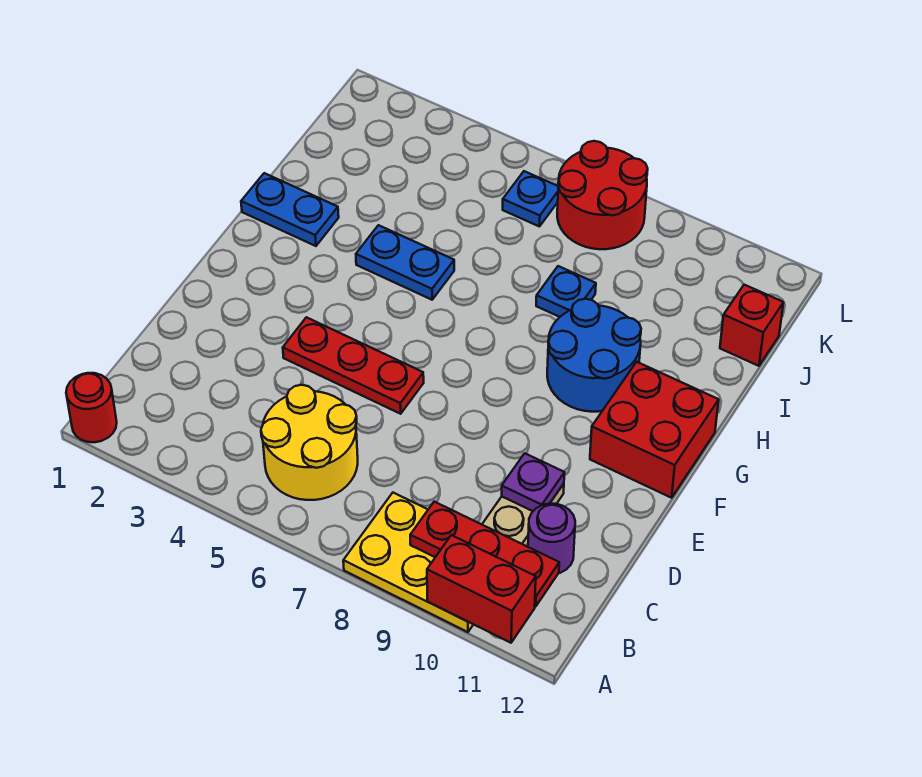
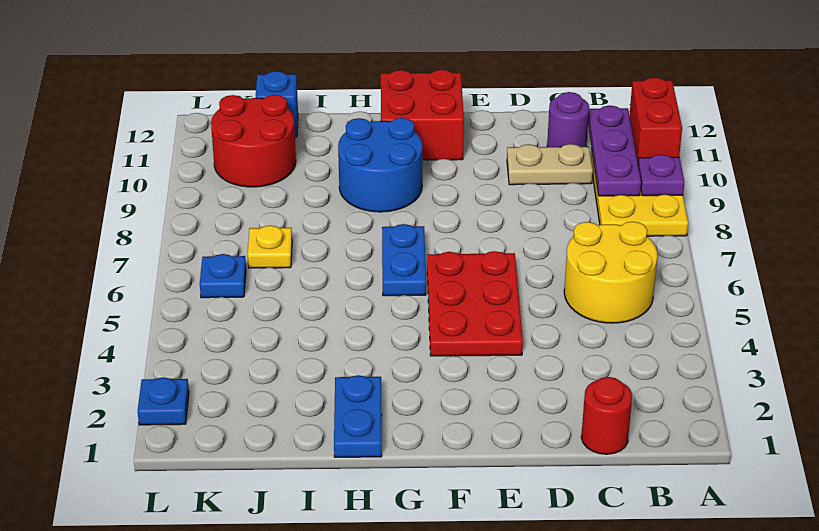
red 1x1 round brick [66,373,117,442] -> red 1x1 round brick moved to [581,377,632,454]
red 1x3 plate [410,502,559,607] -> purple 1x3 plate [588,105,641,196]
purple 1x1 plate [502,453,565,511] -> purple 1x1 plate moved to [638,155,684,196]
red 1x3 plate [283,317,424,414] -> red 2x3 plate [427,251,523,356]
blue 1x2 plate [356,225,454,300] -> blue 1x2 plate moved to [382,224,426,296]
blue 1x1 plate [536,266,596,317] -> blue 1x1 plate moved to [138,377,189,425]
none -> yellow 1x1 plate [248,225,292,268]
red 1x1 brick [720,285,784,366] -> blue 1x1 brick [256,71,298,137]
red 2x2 round brick [557,141,648,249] -> red 2x2 round brick moved to [211,95,296,187]

